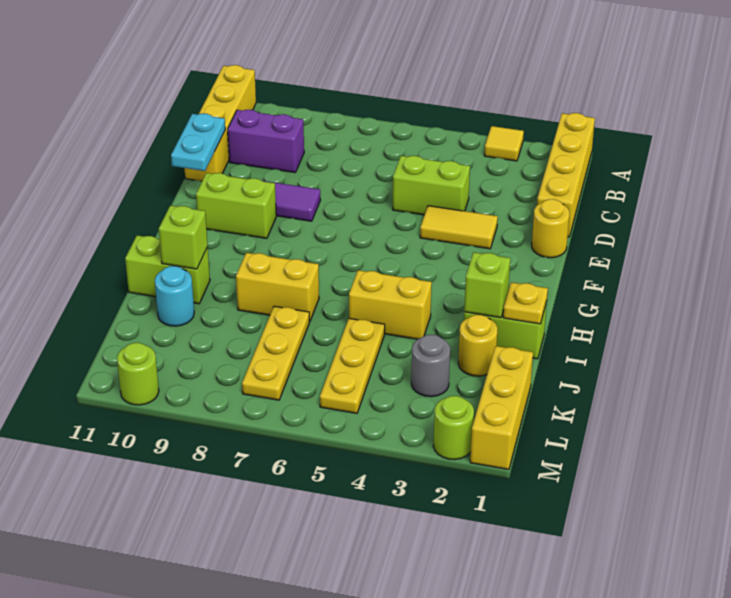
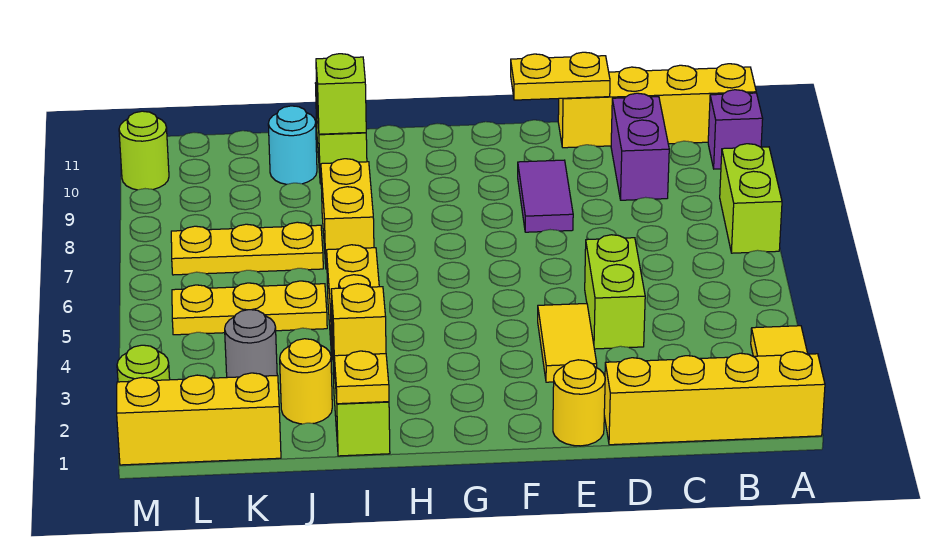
none -> purple 1x1 brick [708,90,763,169]
cyan 1x2 plate [171,114,225,171] -> yellow 1x2 plate [511,52,610,100]
lime 1x2 brick [196,173,276,238] -> lime 1x2 brick moved to [720,144,782,253]
lime 1x1 brick [464,252,510,318] -> yellow 1x1 brick [331,284,386,368]

